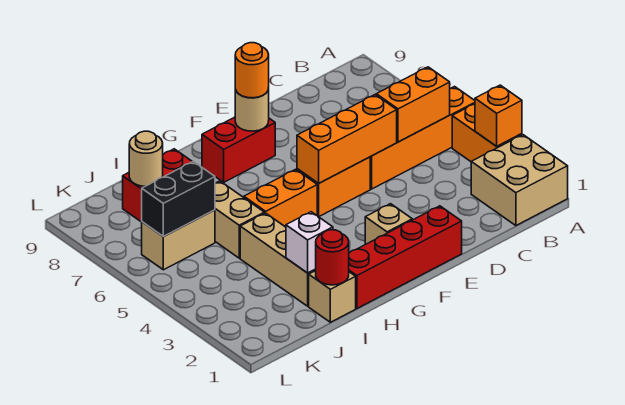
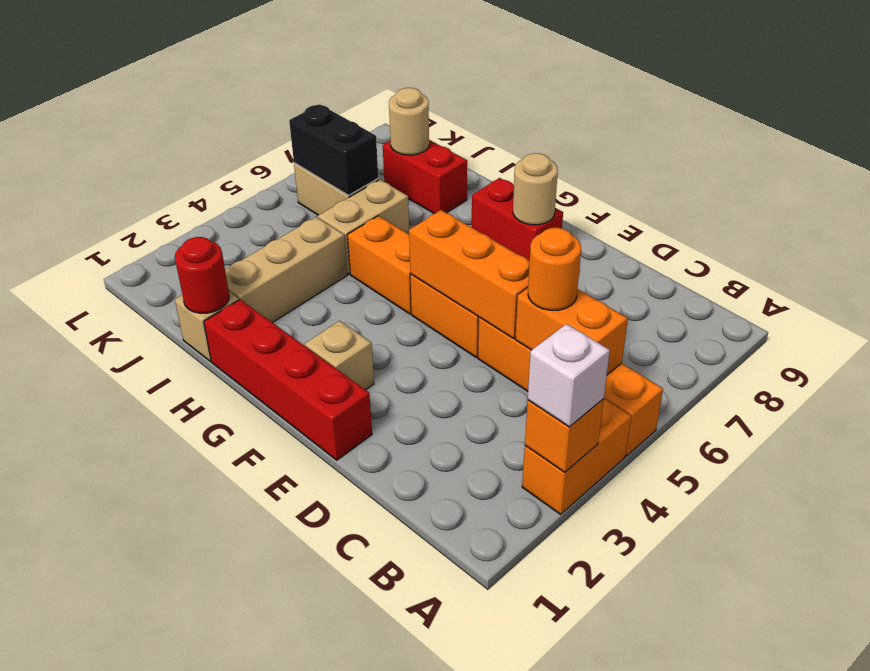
tan 2x2 brick [471,135,568,226] -> none
orange 1x1 round brick [235,43,269,98] -> orange 1x1 round brick moved to [528,228,581,310]
white 1x1 brick [286,212,333,273] -> white 1x1 brick moved to [528,324,610,427]

